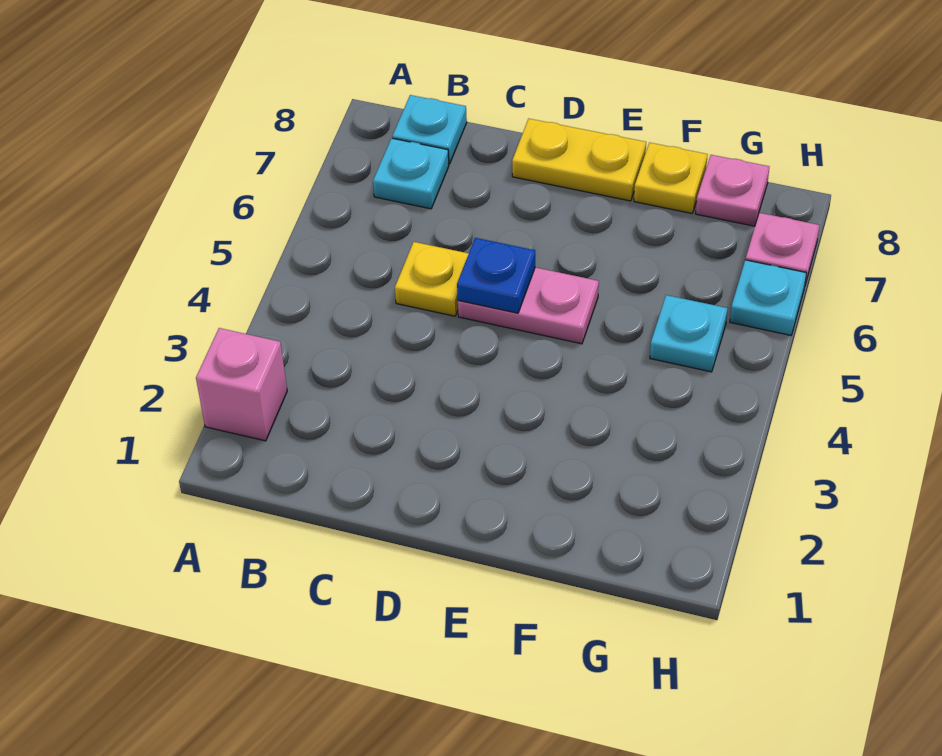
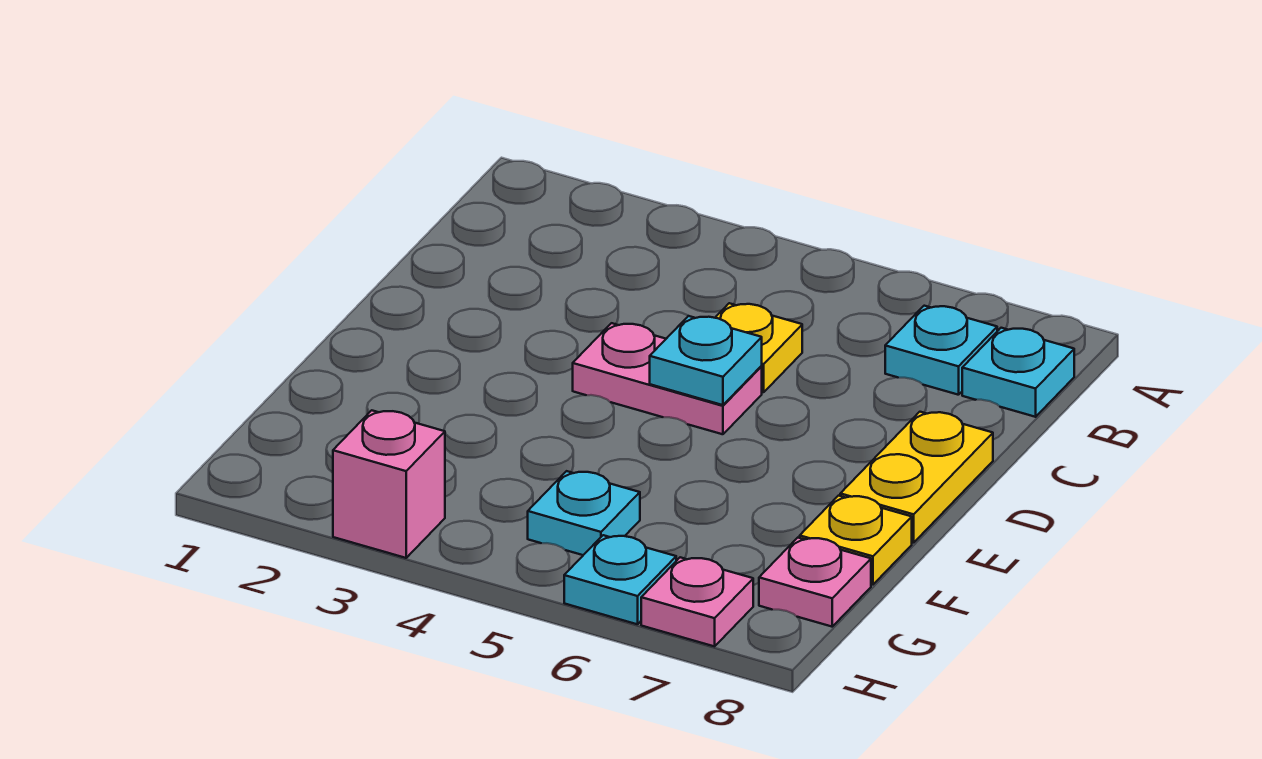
pink 1x1 brick [196,328,287,441] -> pink 1x1 brick moved to [333,410,445,558]
pink 1x2 plate [458,267,599,344] -> pink 1x2 plate turned to [573,323,762,434]
blue 1x1 plate [457,238,535,313] -> cyan 1x1 plate [650,316,762,405]

